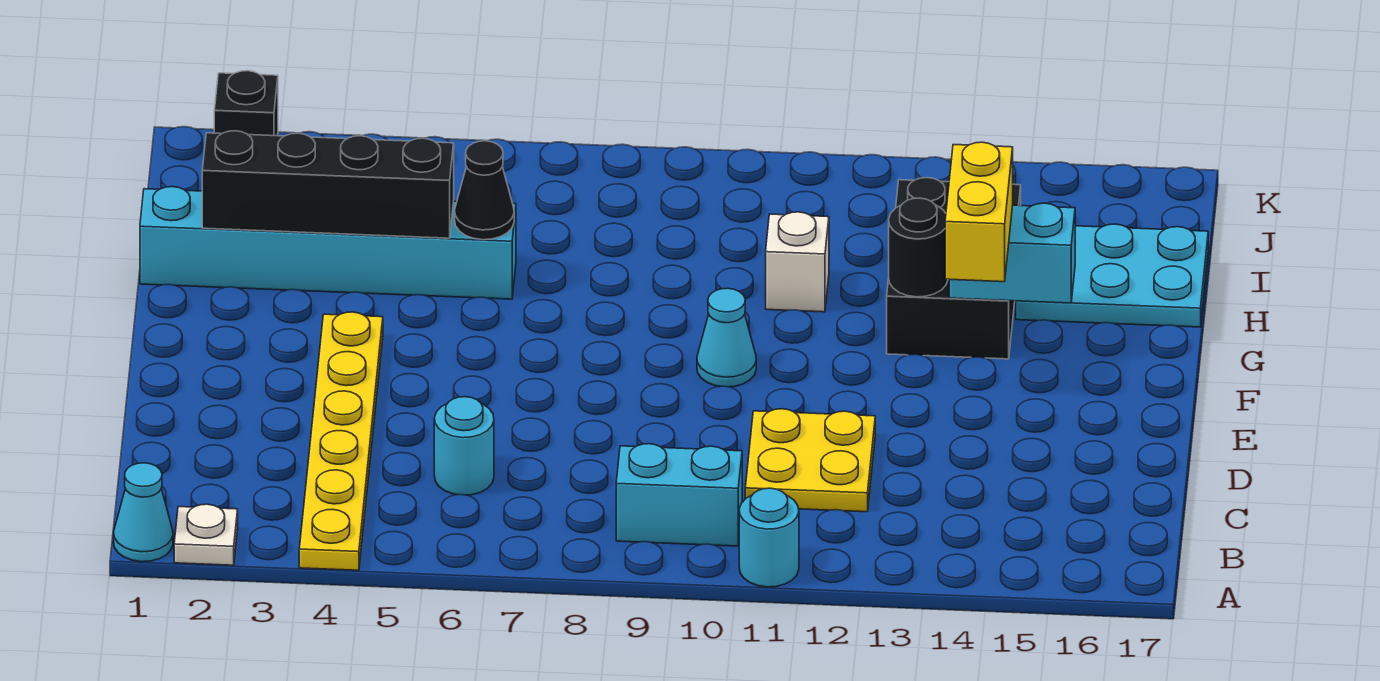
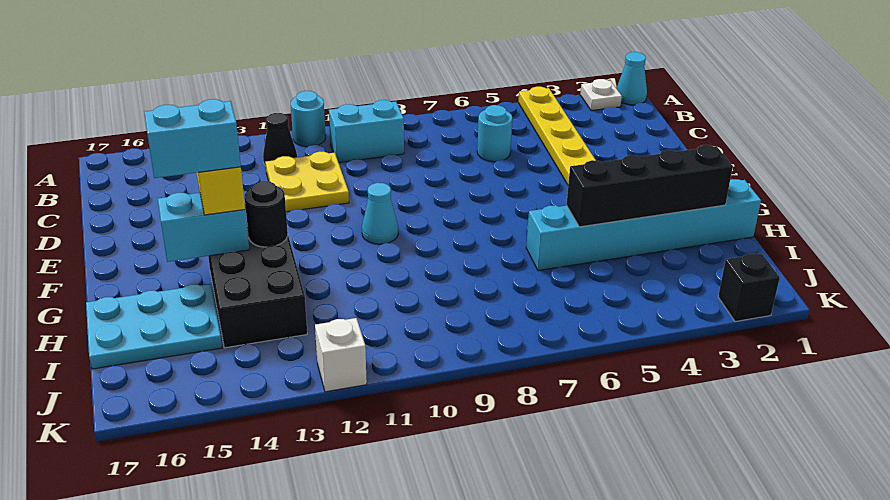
none -> cyan 1x2 brick [144,99,241,178]
black 1x1 cone [455,141,514,240] -> black 1x1 cone moved to [263,113,297,166]
white 1x1 brick [766,212,829,312] -> white 1x1 brick moved to [315,318,367,392]

